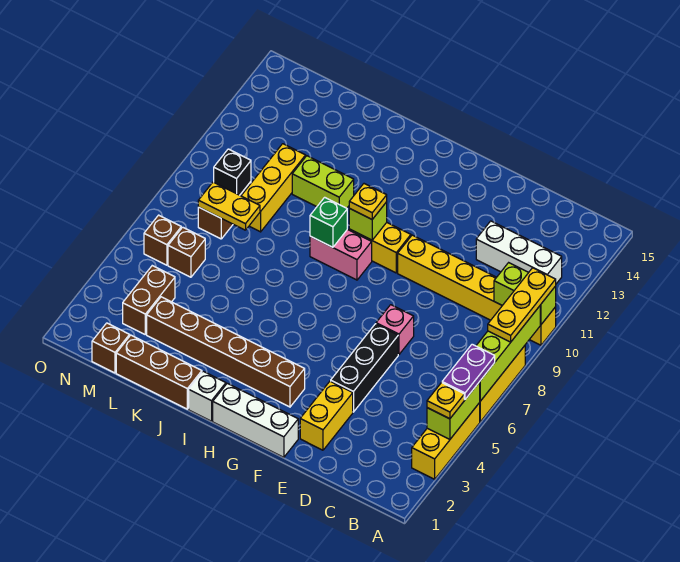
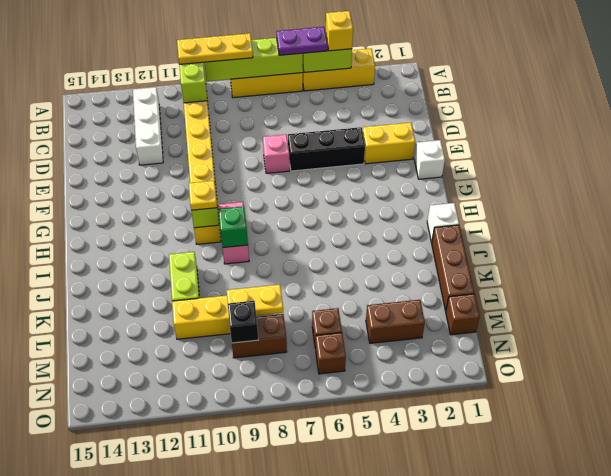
yellow 1x1 plate [427,383,464,419] -> yellow 1x1 brick [326,11,353,51]
white 1x3 brick [213,383,298,457] -> white 1x1 brick [415,140,445,179]
brown 1x6 brick [147,297,305,407] -> none
yellow 1x2 plate [198,182,260,230] -> yellow 1x2 plate turned to [227,285,283,315]

